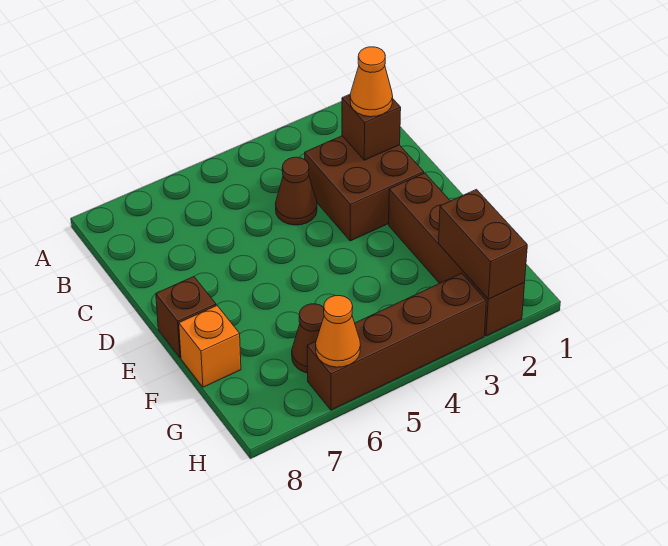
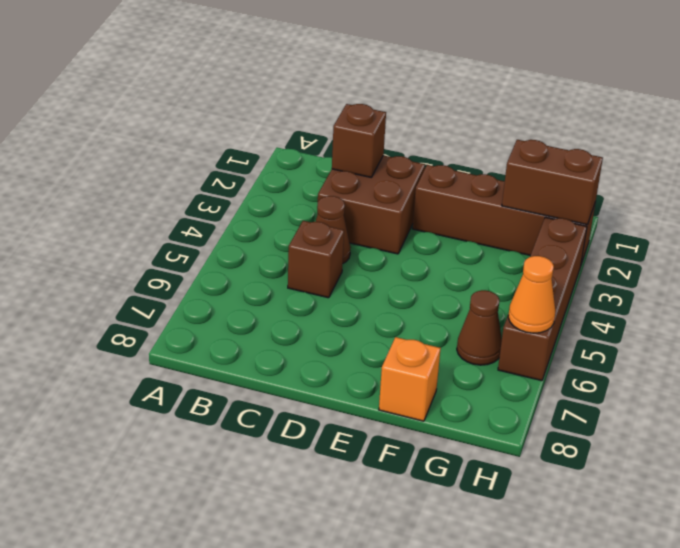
orange 1x1 cone [350,47,393,117] -> none
brown 1x1 brick [156,277,216,357] -> brown 1x1 brick moved to [288,221,344,298]

